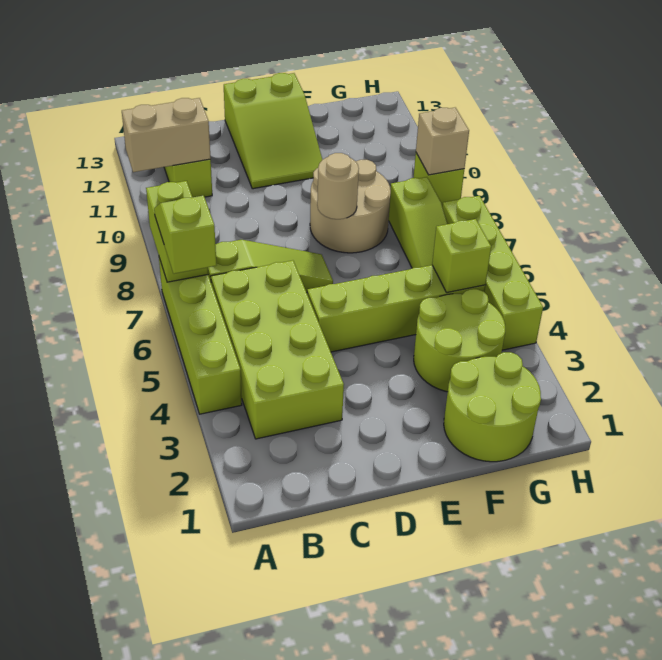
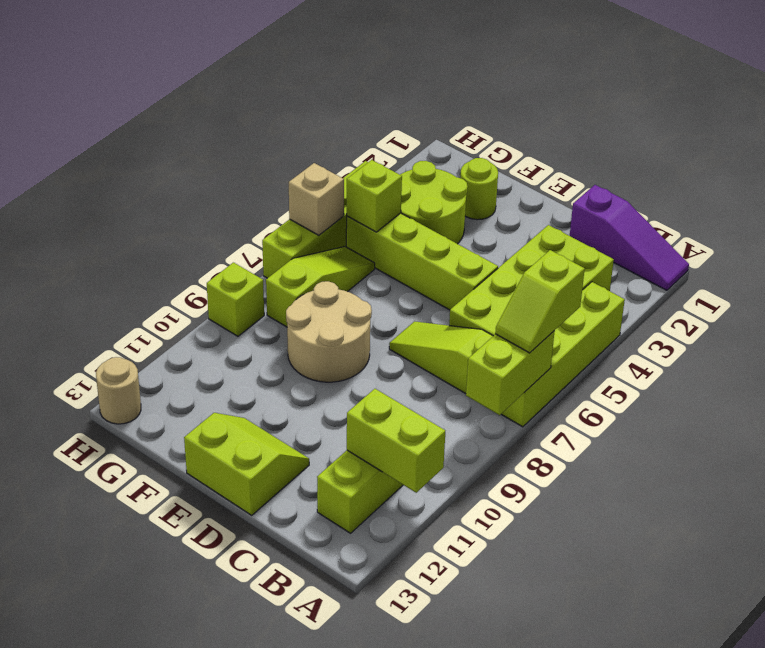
none -> purple 1x3 slope [570,185,689,290]
tan 1x2 brick [122,98,211,172] -> lime 1x2 brick [347,389,445,493]
lime 2x3 slope [224,73,322,189] -> lime 2x2 slope [184,413,309,515]
tan 1x1 round brick [317,153,359,219] -> tan 1x1 round brick moved to [96,357,141,424]
lime 2x2 round brick [444,352,541,462] -> lime 1x1 round brick [460,158,498,220]
tan 1x1 brick [416,108,469,175] -> tan 1x1 brick moved to [289,163,344,235]

